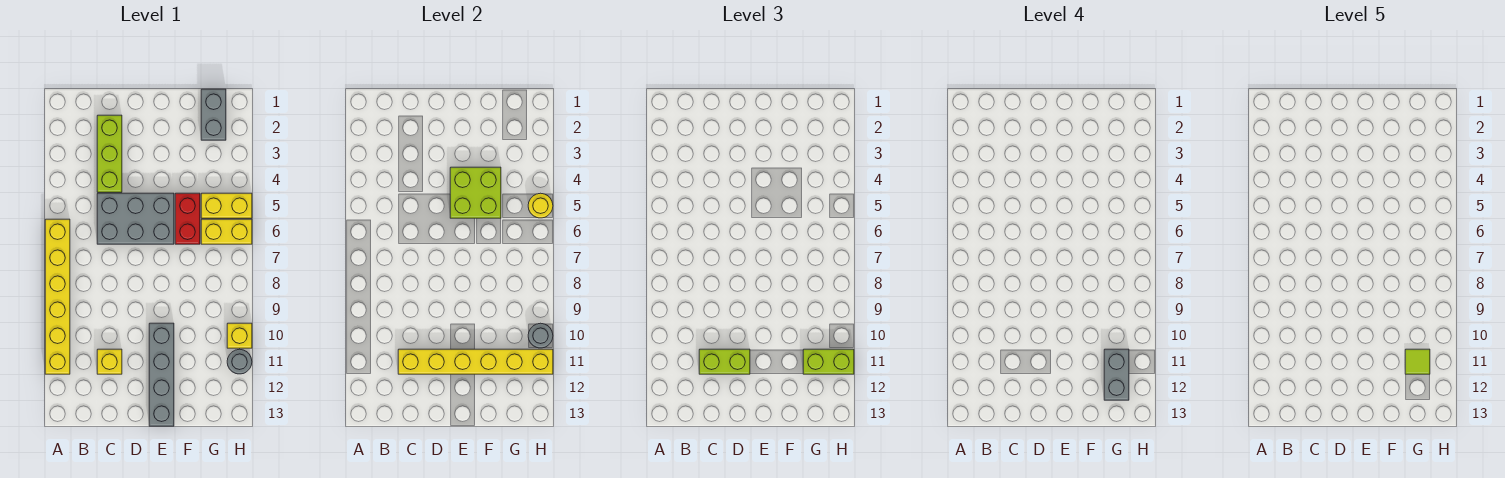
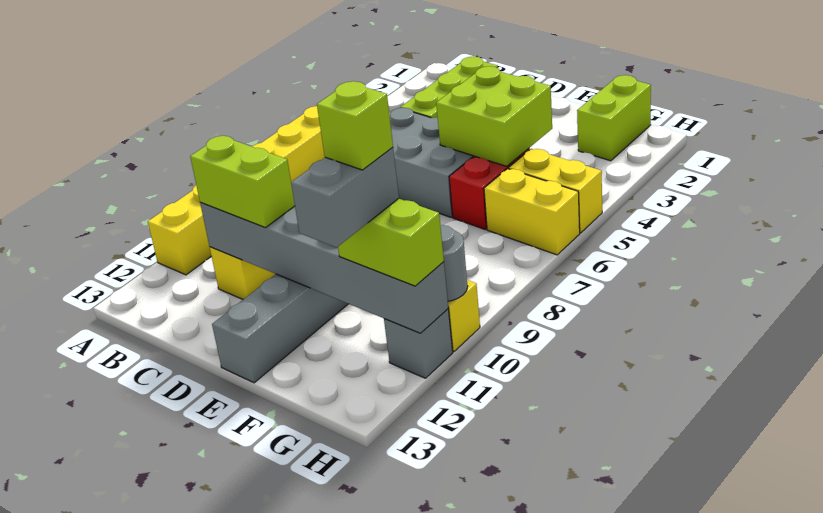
yellow 1x6 brick [398,349,553,374] -> grey 1x6 brick [200,202,448,333]
grey 1x2 brick [201,89,226,140] -> lime 1x2 brick [577,75,651,161]
lime 1x1 tile [1405,349,1430,374] -> lime 1x1 brick [317,81,393,170]
yellow 1x1 round brick [528,193,553,218] -> none
grey 1x1 round brick [227,349,252,374] -> grey 1x1 brick [384,309,453,378]

